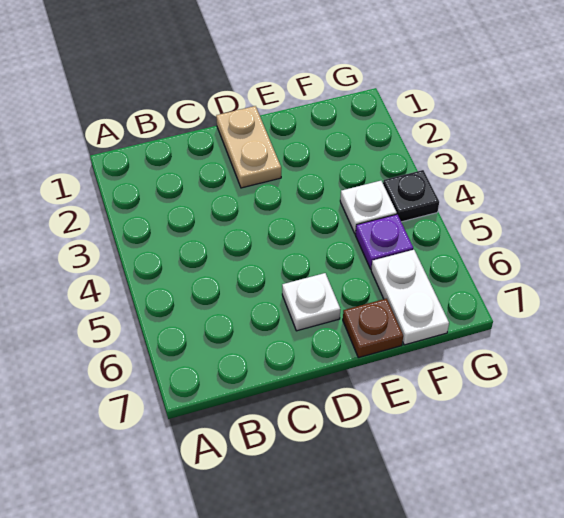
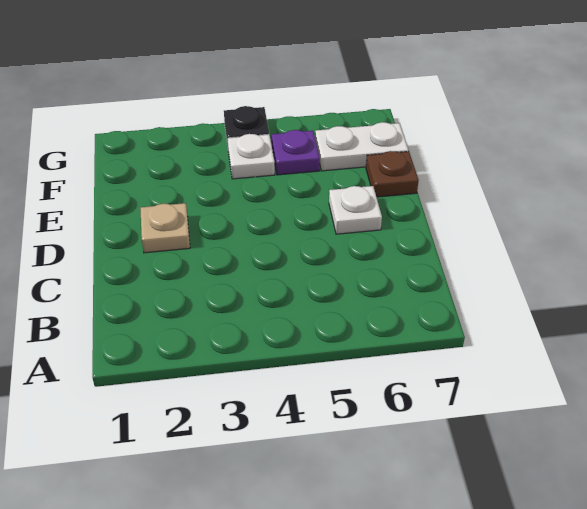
tan 1x2 plate [216,106,281,188] -> tan 1x1 plate [140,203,190,253]

